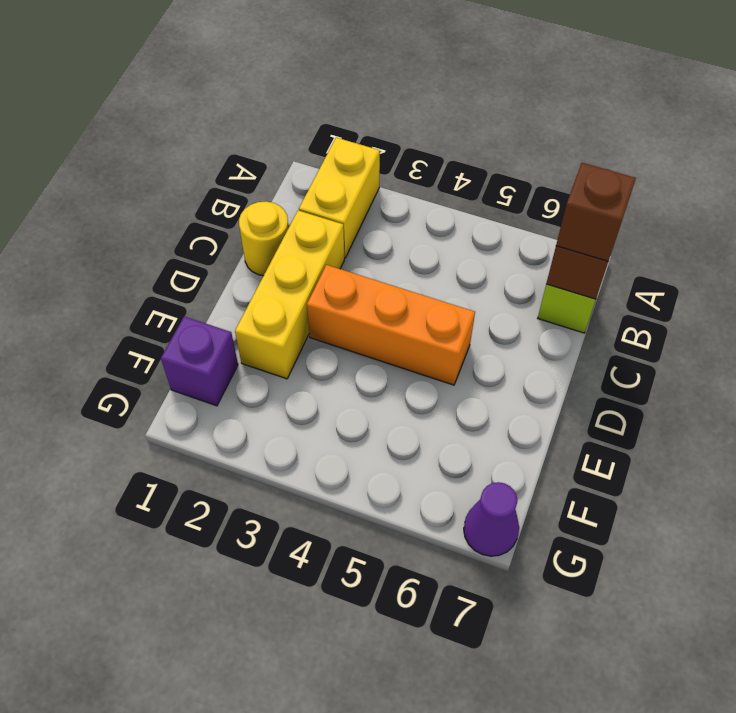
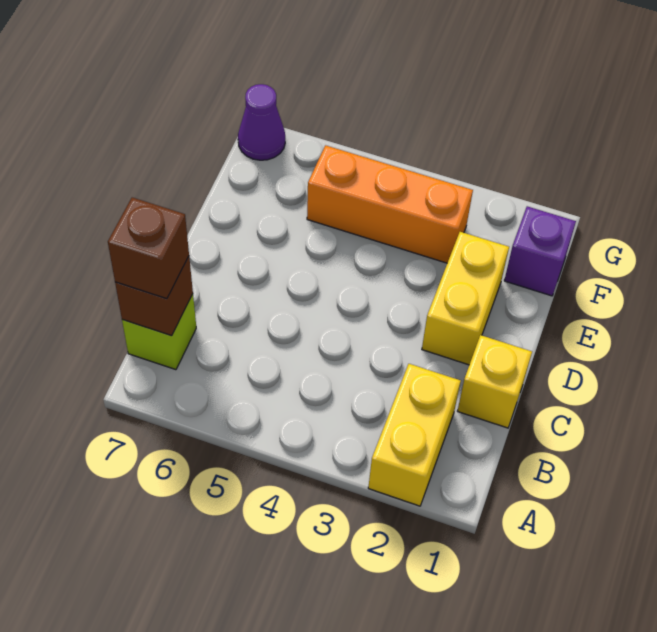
yellow 1x1 round brick [239,201,289,276] -> yellow 1x1 brick [458,335,532,428]
yellow 1x3 brick [235,210,344,379] -> yellow 1x2 brick [422,232,509,365]
orange 1x3 brick [307,265,475,385] -> orange 1x3 brick moved to [307,145,473,263]

